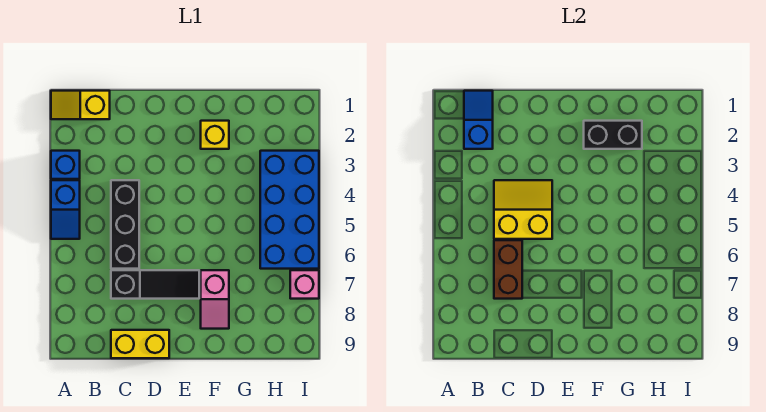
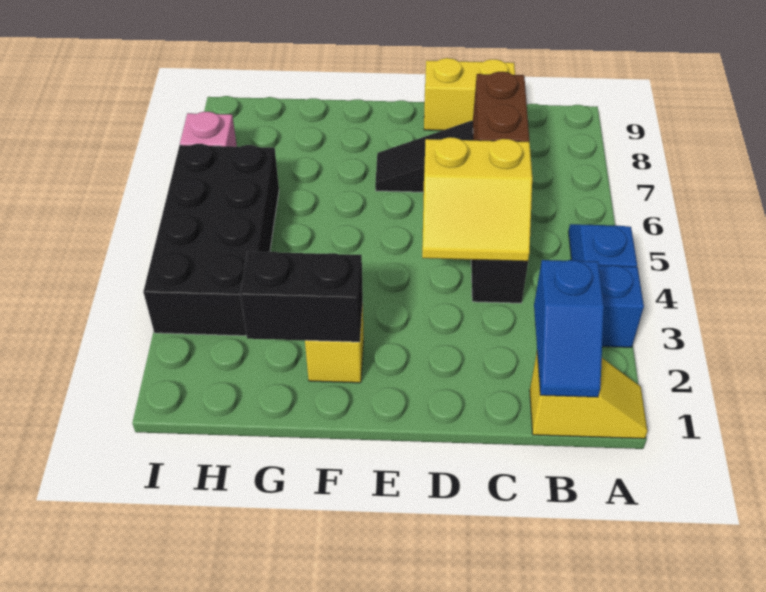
pink 1x2 slope [201,270,229,329] -> none
blue 2x4 brick [260,151,319,269] -> black 2x4 brick [143,144,279,336]

